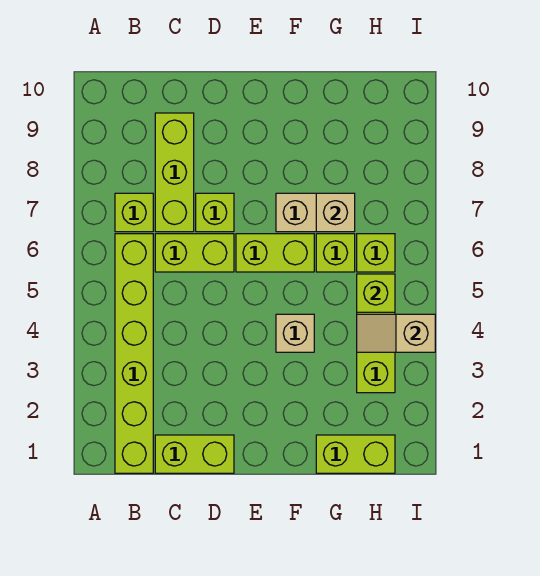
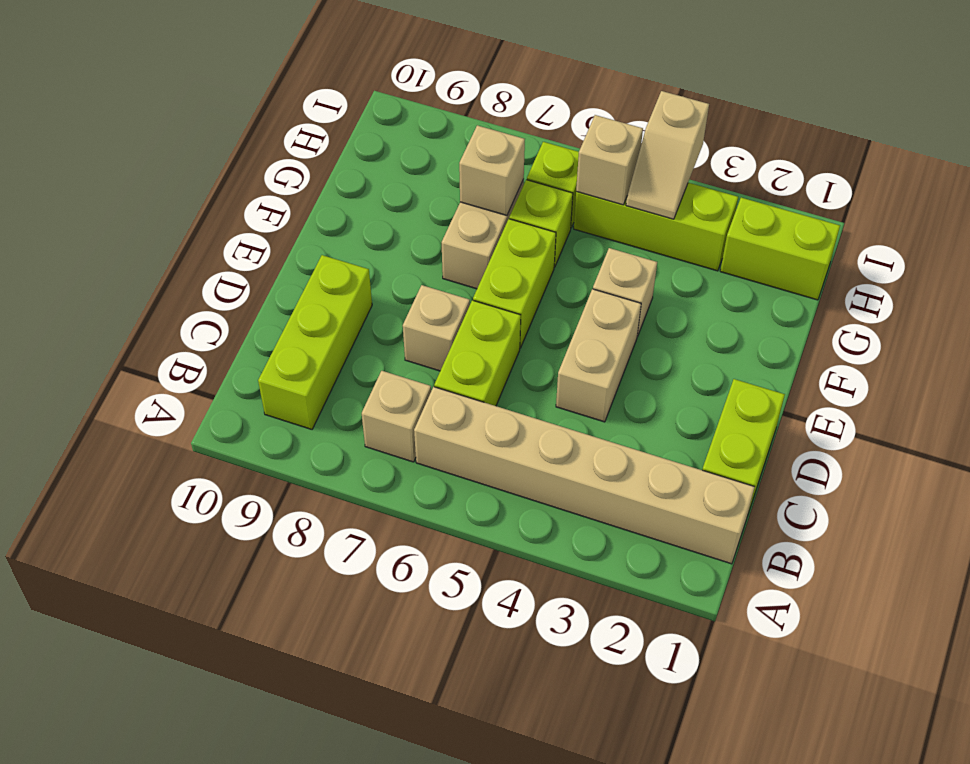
lime 1x6 brick [115,234,153,473] -> tan 1x6 brick [414,387,755,564]
lime 1x1 brick [115,193,153,232] -> tan 1x1 brick [362,371,431,462]
lime 1x3 brick [155,113,194,232] -> lime 1x3 brick turned to [258,255,372,429]
none -> tan 1x2 brick [556,289,641,422]
lime 1x1 brick [196,193,234,232] -> tan 1x1 brick [403,285,470,371]
lime 1x2 brick [316,435,395,473] -> lime 1x2 brick turned to [720,198,840,300]
lime 1x1 brick [357,274,395,312] -> tan 1x1 brick [576,115,643,205]

